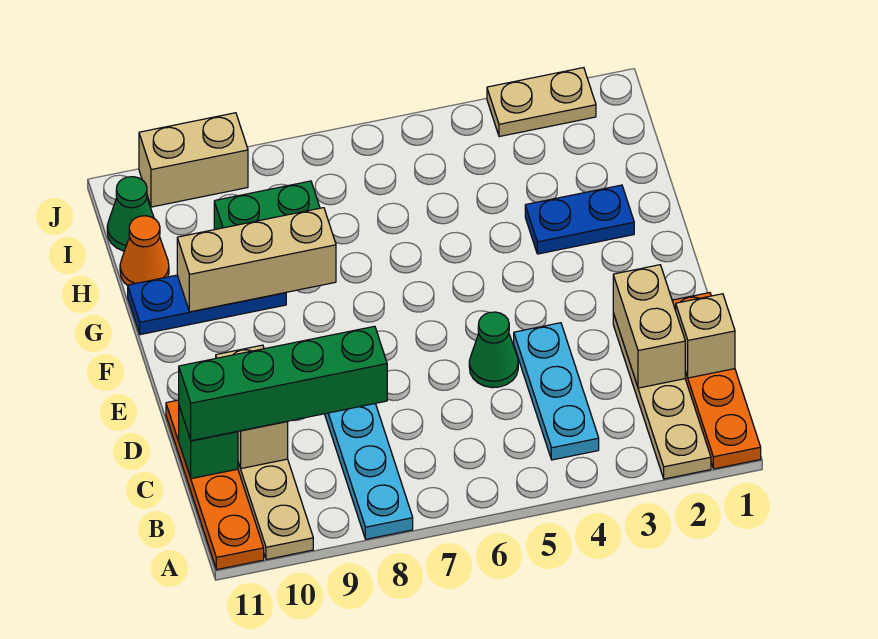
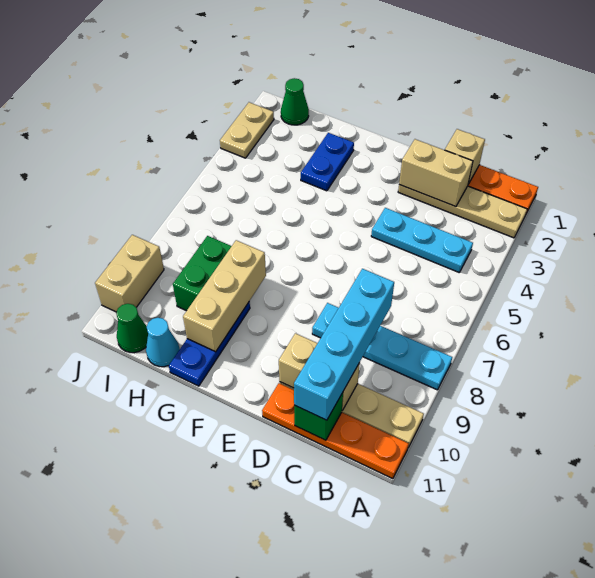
green 1x4 brick [179,326,387,441] -> cyan 1x4 brick [294,269,394,420]
green 1x1 cone [469,312,518,388] -> green 1x1 cone moved to [281,78,309,125]
orange 1x1 cone [120,216,169,286] -> cyan 1x1 cone [146,318,180,367]

